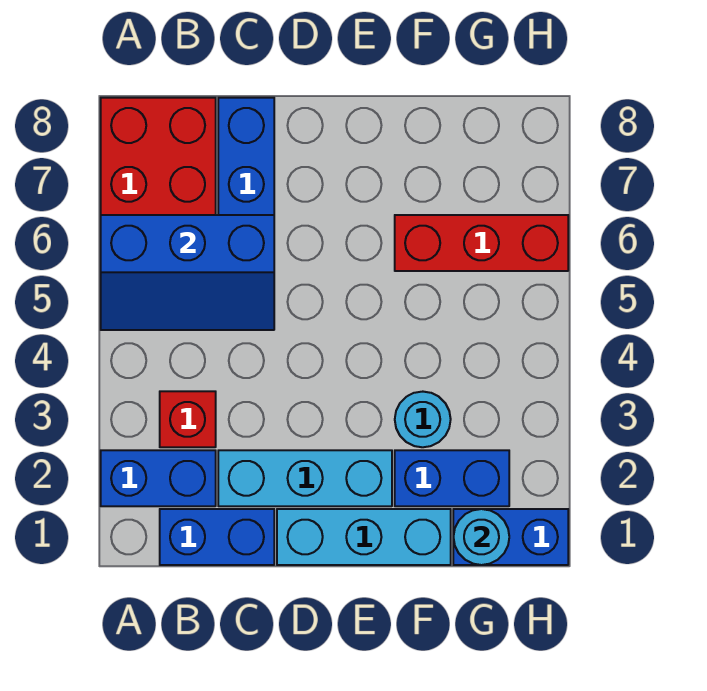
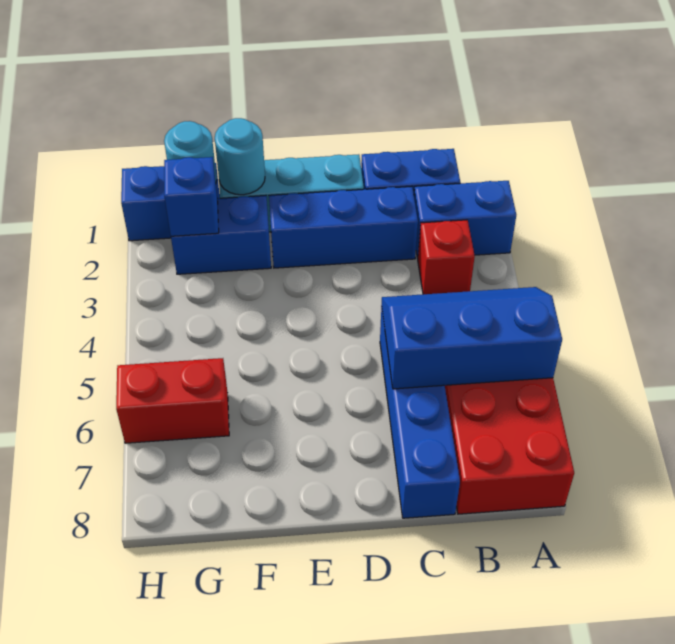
cyan 1x3 brick [218,450,392,506] -> blue 1x3 brick [269,187,418,268]
cyan 1x1 round brick [395,392,451,447] -> cyan 1x1 round brick moved to [215,118,265,195]
red 1x3 brick [395,215,568,271] -> red 1x2 brick [116,358,229,443]
none -> blue 1x1 brick [164,157,219,236]

